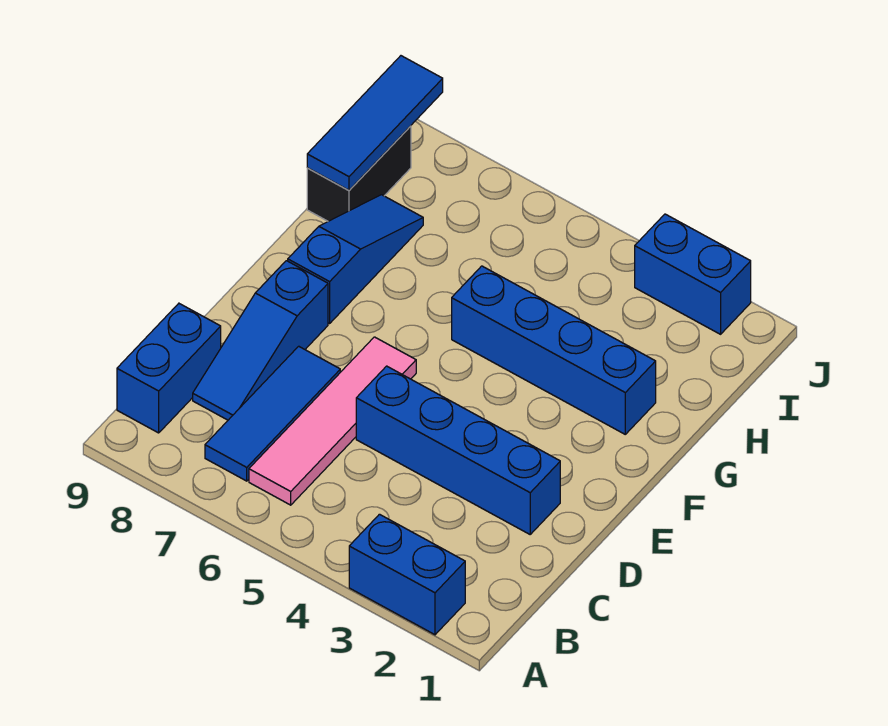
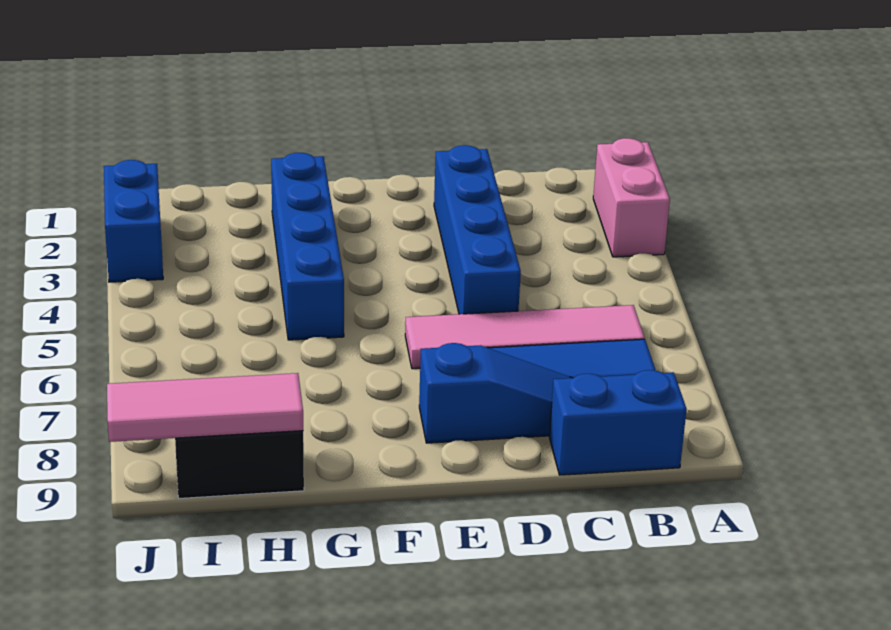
blue 1x2 brick [349,514,465,635] -> pink 1x2 brick [593,138,670,257]
blue 1x3 slope [288,195,423,323] -> none
blue 1x3 tile [307,56,443,190] -> pink 1x3 tile [107,373,303,442]

